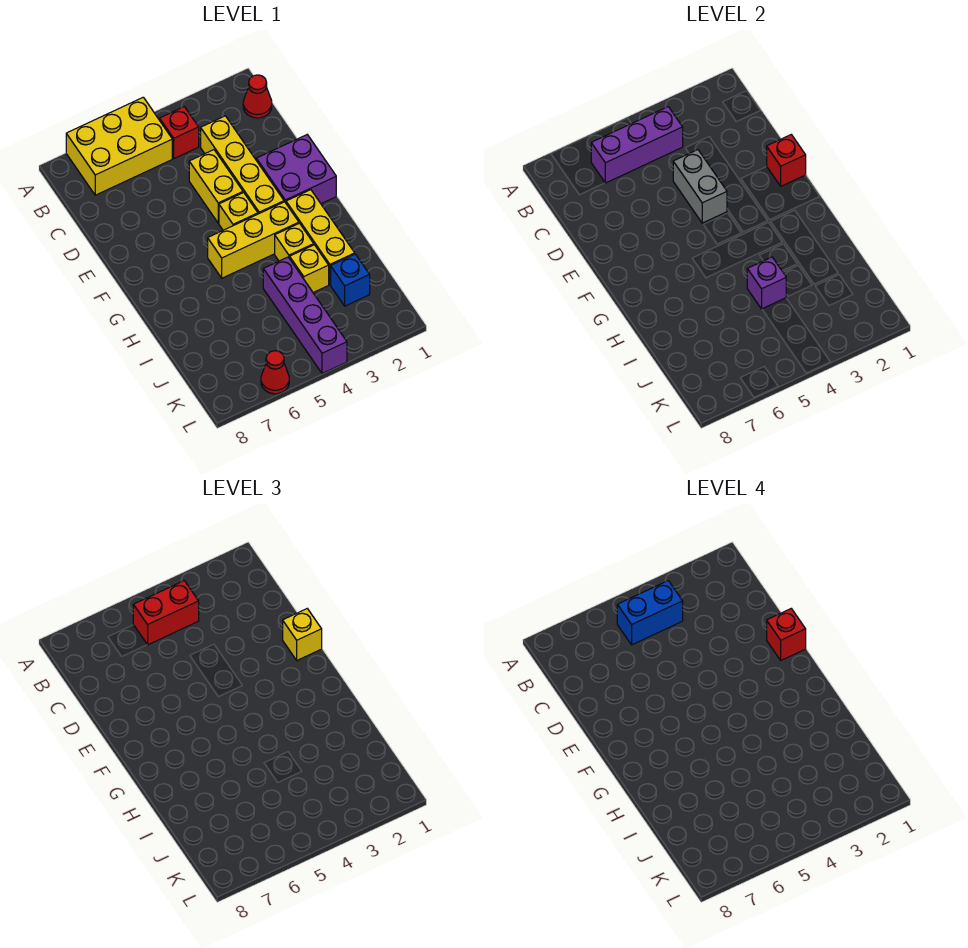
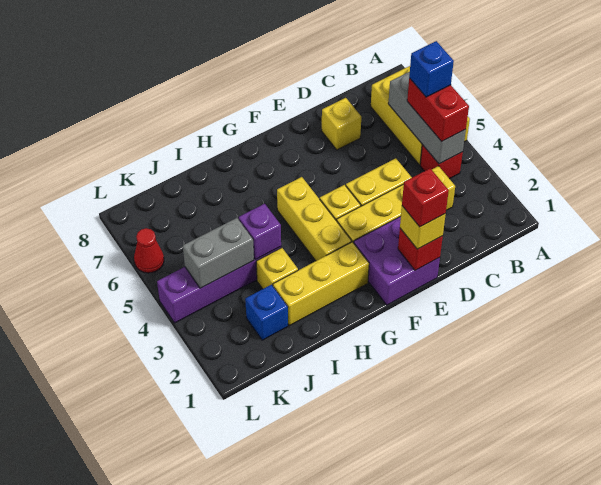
red 1x1 cone [243,75,272,118] -> none
purple 1x3 brick [591,107,683,183] -> grey 1x3 brick [388,72,466,164]
blue 1x2 brick [617,581,683,645] -> blue 1x1 brick [409,41,454,97]
grey 1x2 brick [673,150,727,223] -> grey 1x2 brick moved to [183,218,254,288]
yellow 1x1 brick [275,223,314,261] -> yellow 1x1 brick moved to [322,98,361,150]

